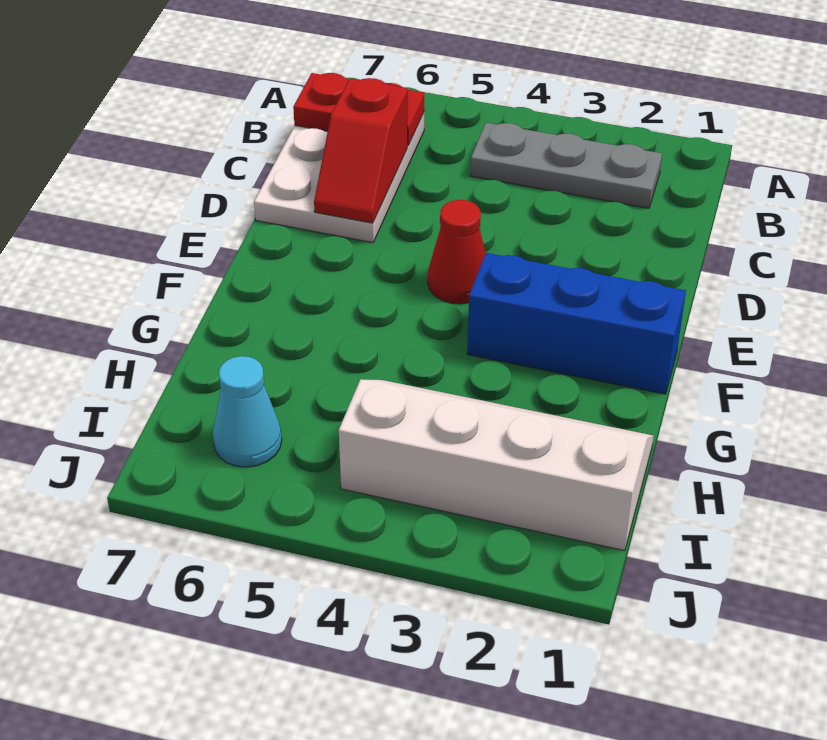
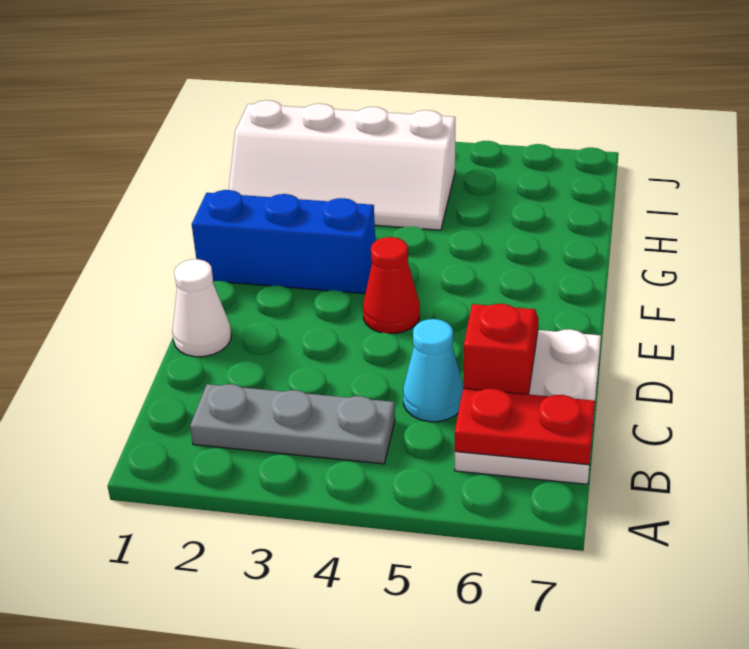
none -> white 1x1 cone [172,259,231,357]
cyan 1x1 cone [213,356,282,467] -> cyan 1x1 cone moved to [403,319,463,422]

